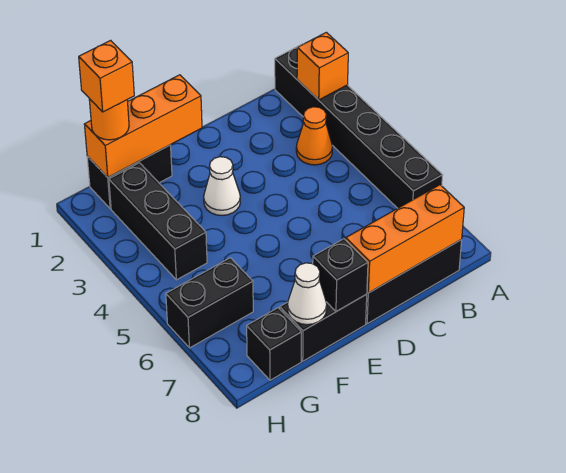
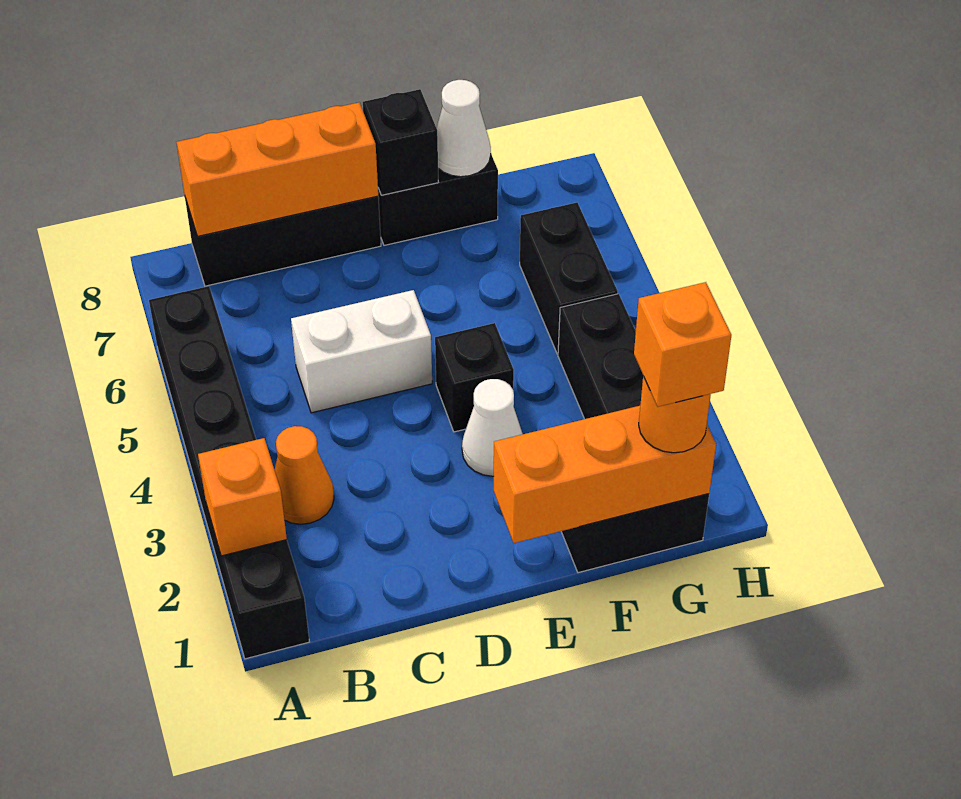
none -> white 1x2 brick [291,290,432,413]
black 1x2 brick [166,258,253,348] -> black 1x2 brick turned to [520,203,618,354]
black 1x1 brick [247,308,301,380] -> black 1x1 brick moved to [435,323,514,432]

